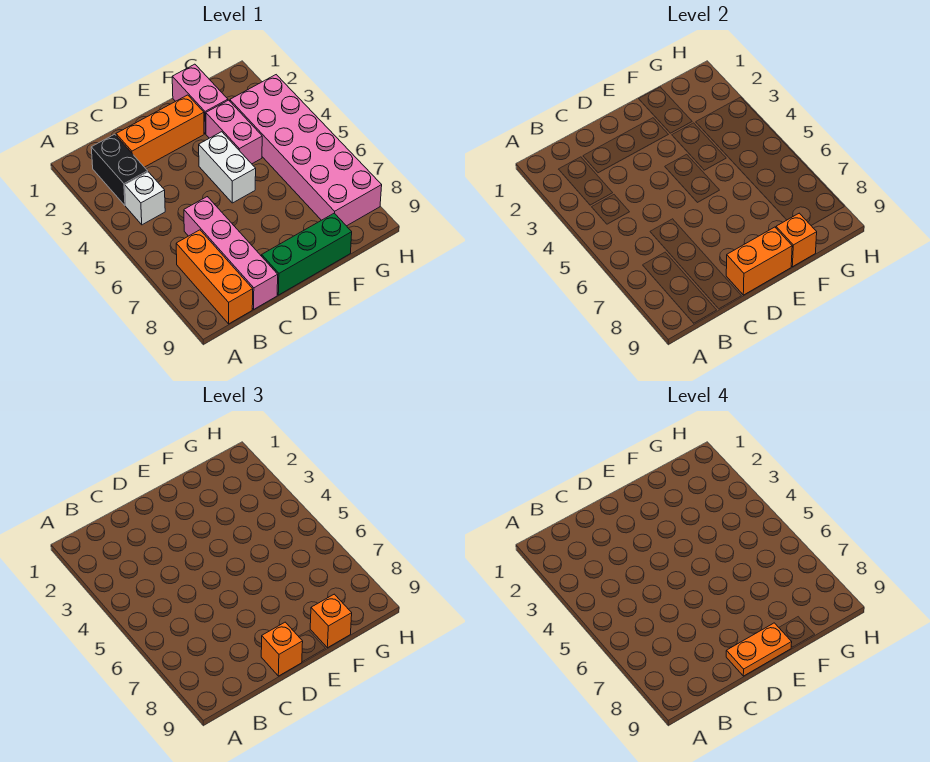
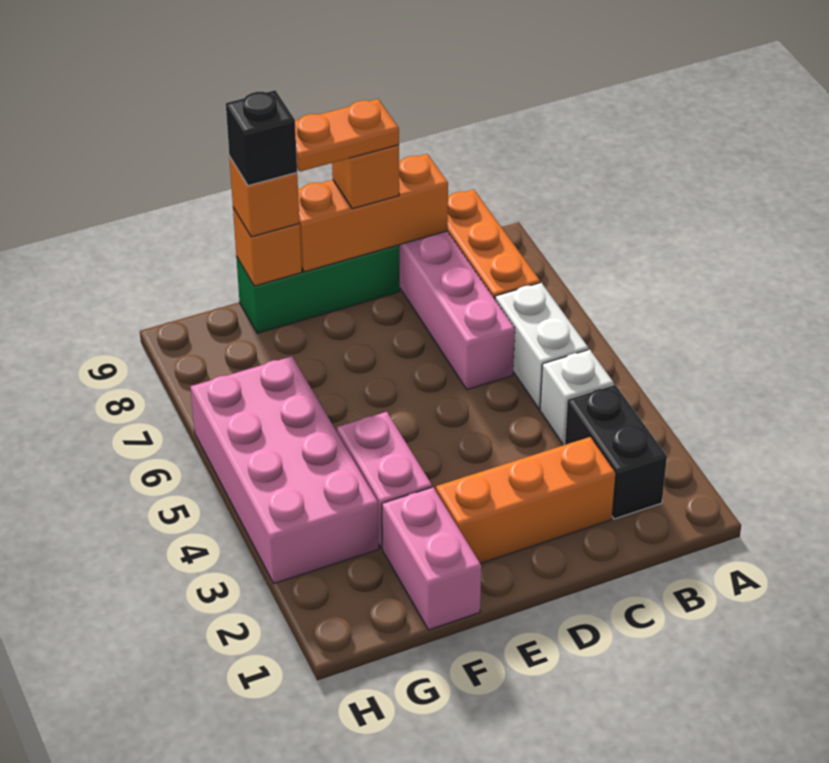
orange 1x2 brick [726,227,792,295] -> orange 1x3 brick [298,154,448,272]
white 1x2 brick [199,132,256,203] -> white 1x2 brick moved to [495,283,589,409]
none -> black 1x1 brick [226,90,297,186]
pink 2x6 brick [230,75,382,226] -> pink 2x4 brick [190,356,379,583]

